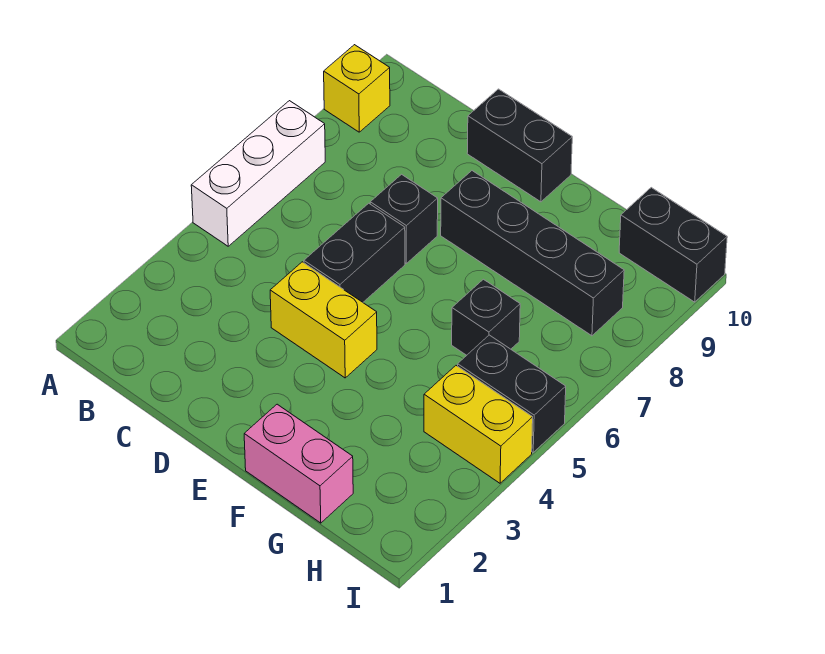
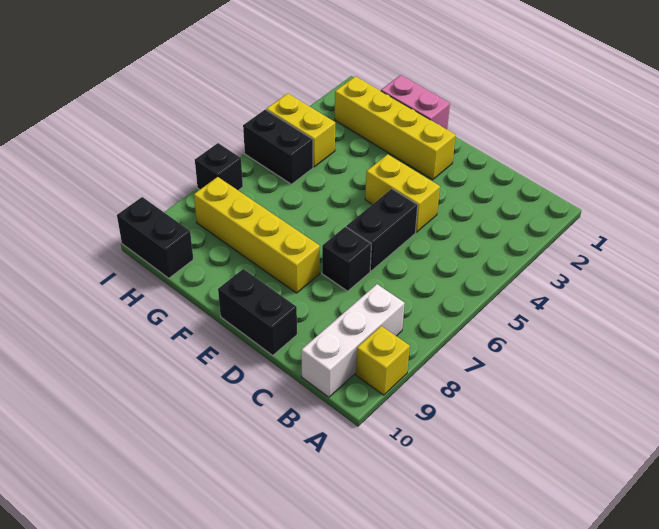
white 1x3 brick [191,101,325,246] -> white 1x3 brick moved to [301,284,405,397]
none -> yellow 1x4 brick [335,76,456,180]
black 1x4 brick [441,171,624,336] -> yellow 1x4 brick [194,177,320,293]
black 1x1 brick [452,279,520,355] -> black 1x1 brick moved to [195,143,243,190]

